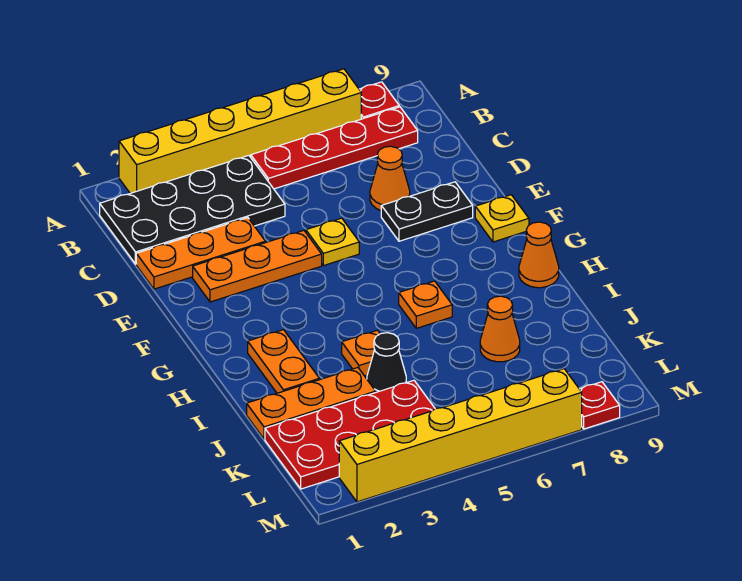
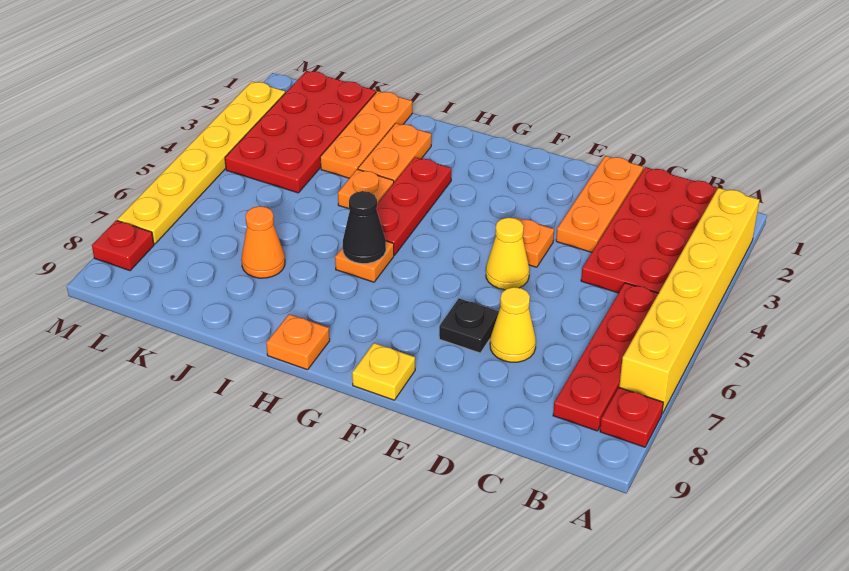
black 2x4 plate [100,156,285,264] -> red 2x4 plate [581,167,718,293]
orange 1x1 cone [370,146,410,210] -> yellow 1x1 cone [490,287,536,362]
orange 1x3 plate [193,230,322,302] -> orange 1x1 plate [515,217,554,267]
yellow 1x1 plate [306,218,359,266] -> yellow 1x1 cone [486,218,529,290]
black 1x2 plate [381,182,473,241] -> black 1x1 plate [439,298,499,353]
orange 1x2 plate [248,330,319,393] -> orange 1x2 plate turned to [358,123,431,182]
none -> red 1x3 plate [377,157,451,255]
orange 1x1 cone [519,222,559,288] -> orange 1x1 plate [266,314,330,370]
black 1x1 cone [367,333,406,392] -> black 1x1 cone moved to [343,191,386,264]
yellow 1x6 brick [339,369,582,502] -> yellow 1x6 plate [117,82,285,244]

